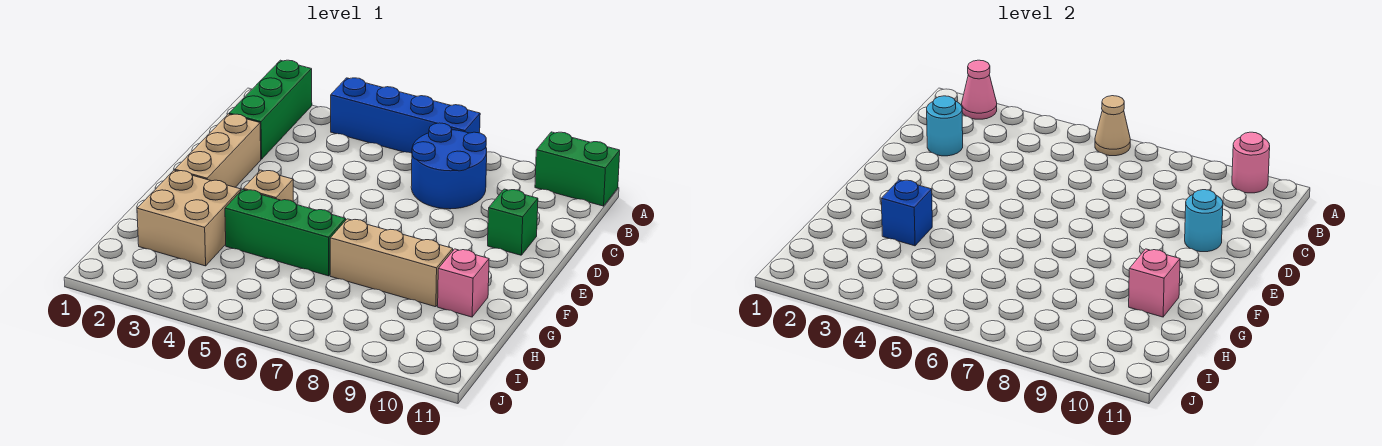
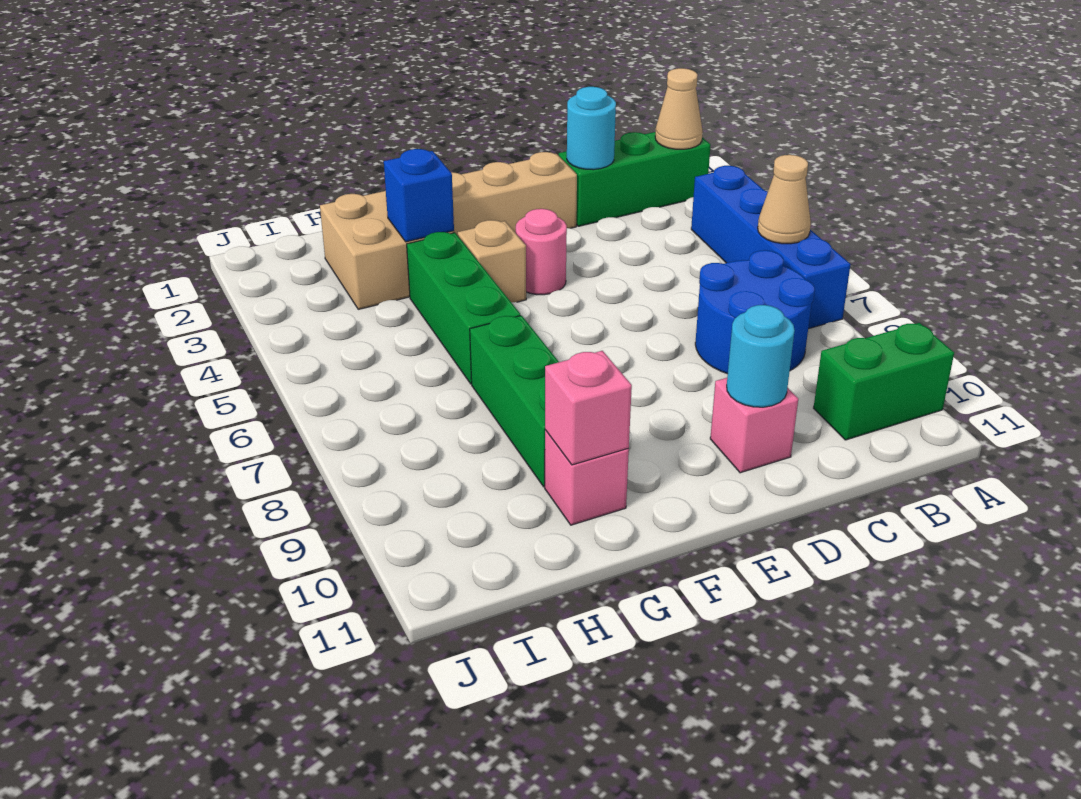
pink 1x1 cone [962,60,997,119] -> tan 1x1 cone [655,68,703,149]
green 1x2 brick [535,132,620,206] -> green 1x2 brick turned to [814,323,954,440]
pink 1x1 round brick [1232,132,1270,193] -> pink 1x1 round brick moved to [516,209,567,295]
green 1x1 brick [488,189,538,255] -> pink 1x1 brick [710,378,798,473]
tan 1x3 brick [330,219,453,307] -> green 1x3 brick [470,316,559,487]

